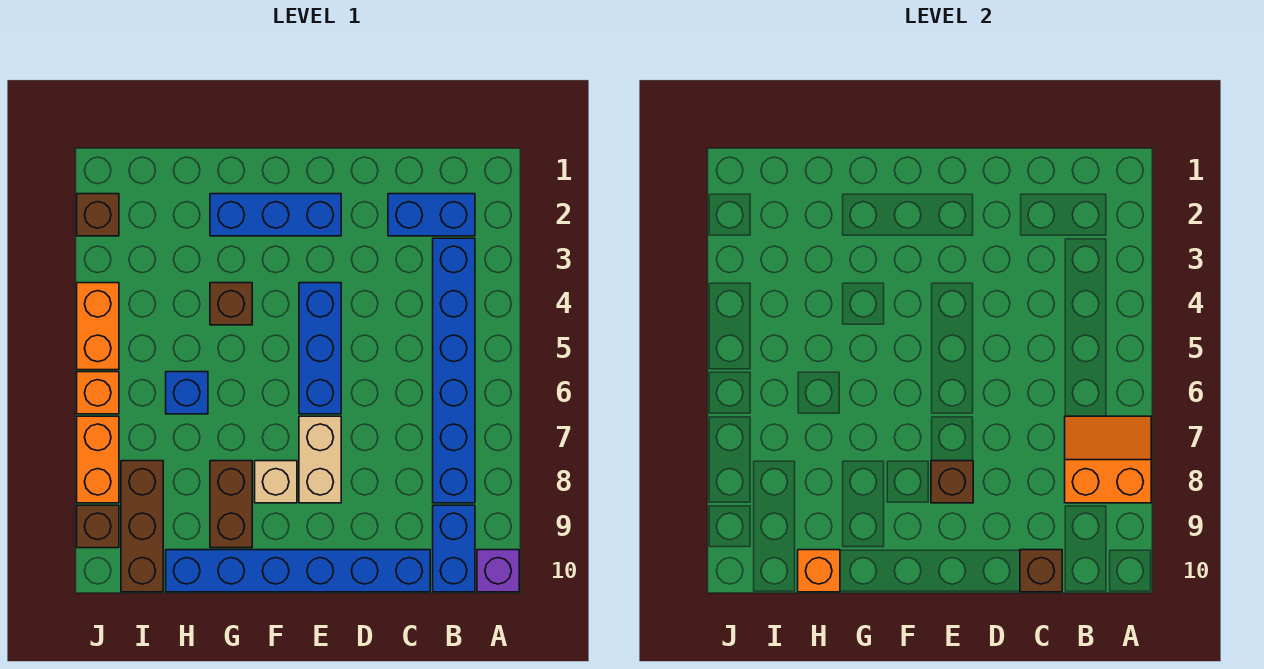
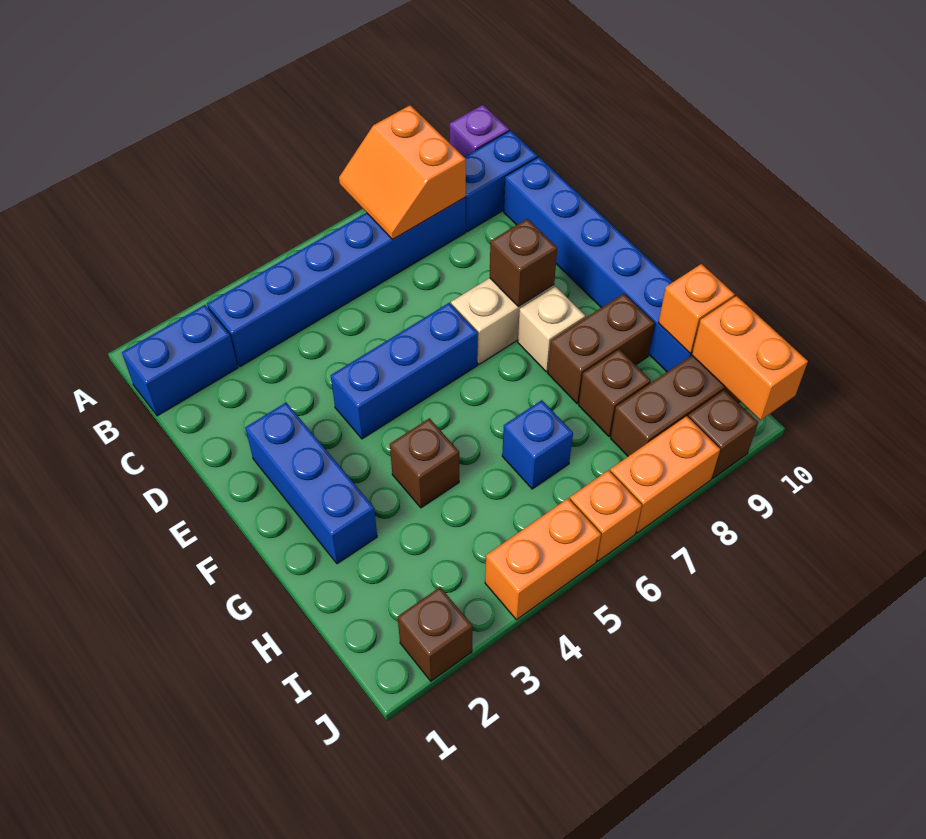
blue 1x2 brick [388,194,475,236] -> blue 1x2 brick turned to [122,305,238,416]
brown 1x1 brick [1020,550,1062,592] -> brown 1x1 brick moved to [579,349,651,436]
none -> orange 1x2 brick [692,296,808,420]

